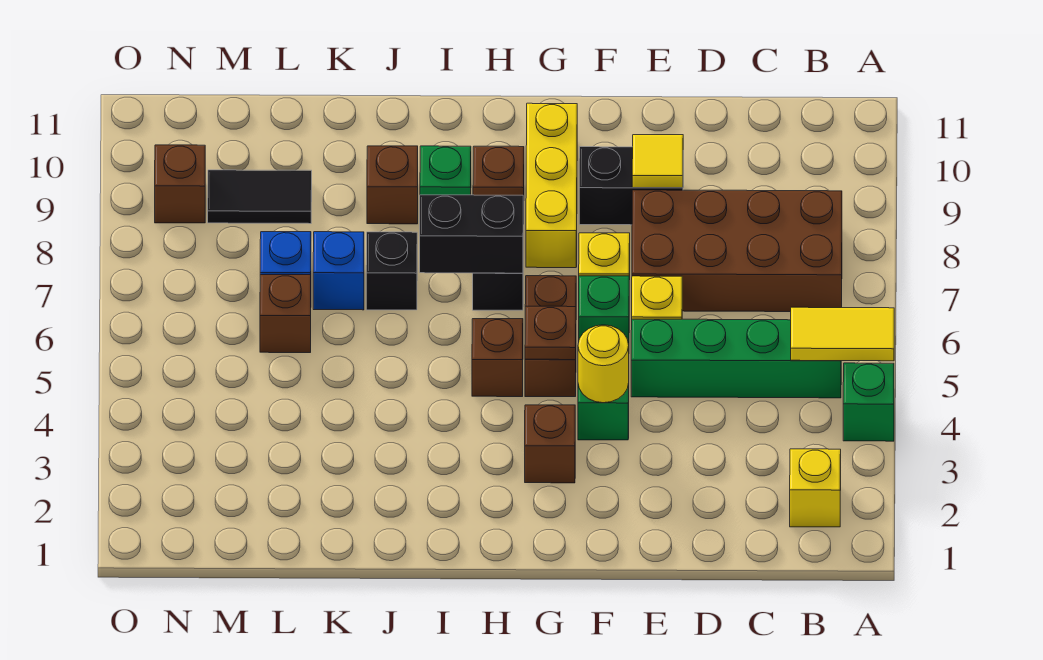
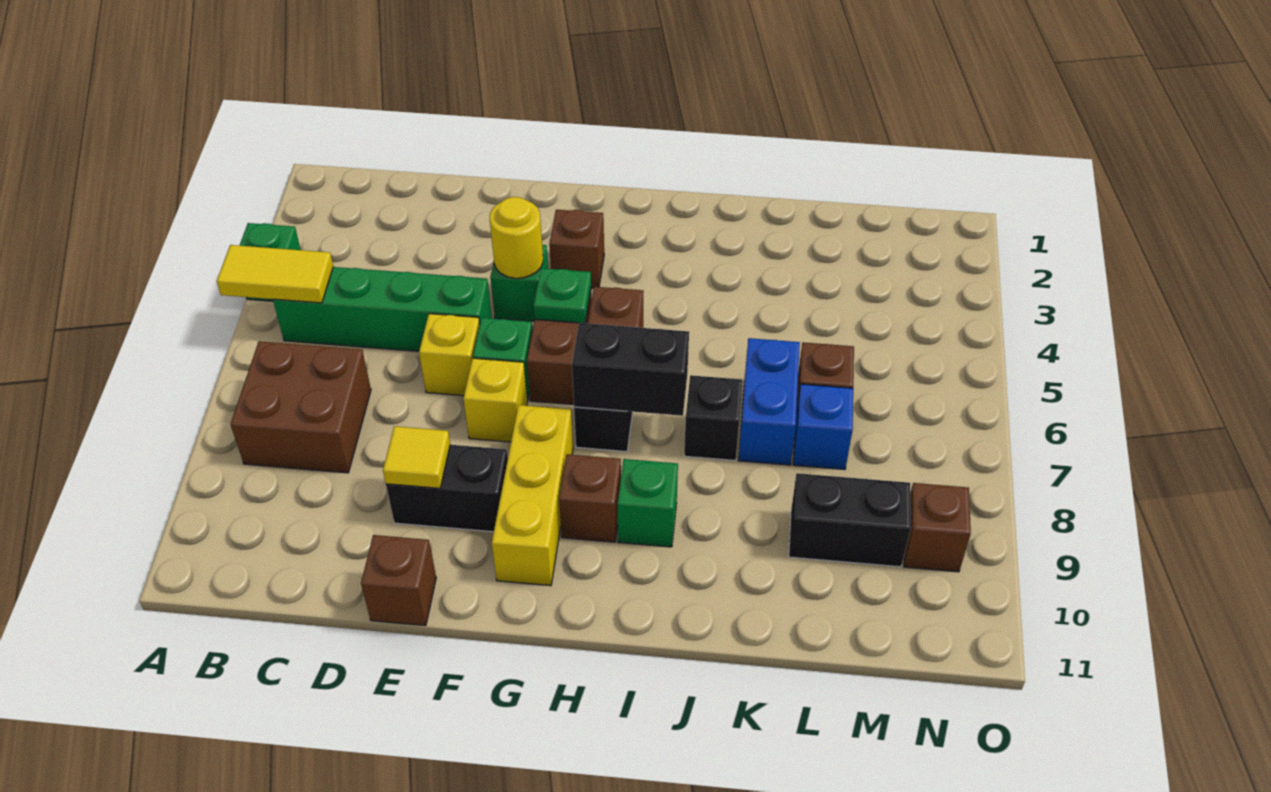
yellow 1x1 brick [790,449,841,527] -> none
brown 2x4 brick [632,190,842,312] -> brown 2x2 brick [231,341,371,473]
brown 1x1 plate [525,306,576,360] -> green 1x1 plate [534,268,591,323]
brown 1x1 brick [367,146,418,224] -> brown 1x1 brick moved to [361,535,436,626]
blue 1x1 brick [313,232,364,310] -> blue 1x2 brick [739,338,800,465]
black 1x2 tile [208,170,312,224] -> black 1x2 brick [789,473,911,567]

